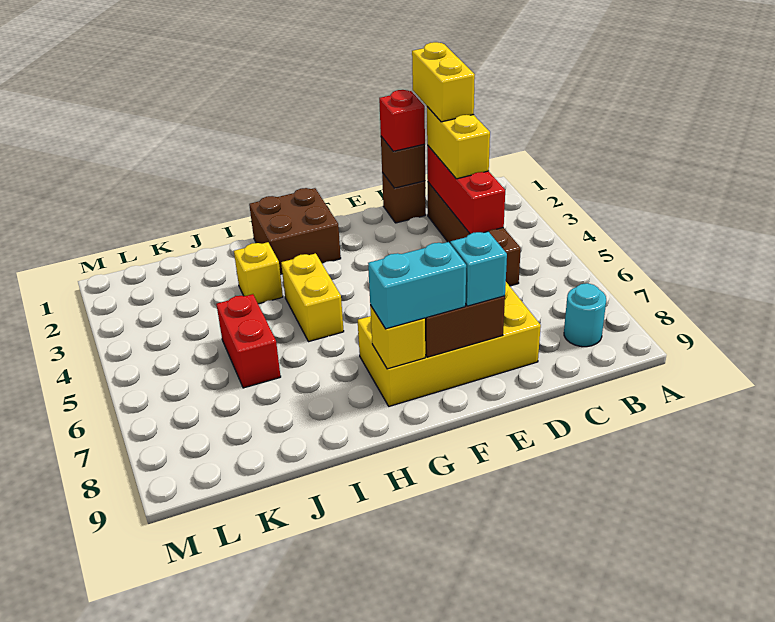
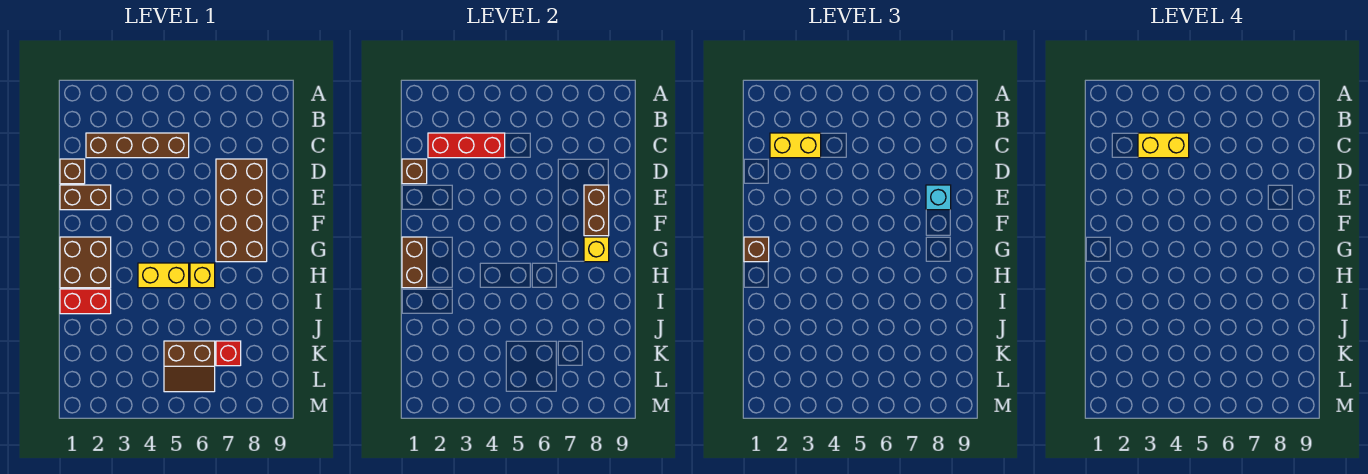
cyan 1x1 round brick [564,283,606,347] -> none
yellow 1x2 brick [412,42,475,122] -> yellow 1x2 brick moved to [1138,133,1189,158]
red 1x1 brick [379,90,425,151] -> red 1x1 brick moved to [216,341,241,366]
yellow 2x4 brick [358,282,541,406] -> brown 2x4 brick [216,159,267,262]
none -> brown 1x2 brick [60,185,111,210]
cyan 1x2 brick [368,242,466,329] -> none
none -> brown 1x2 brick [402,237,427,288]
none -> brown 1x1 brick [744,237,769,262]
yellow 1x1 brick [234,242,283,304] -> yellow 1x1 brick moved to [190,263,215,288]
red 1x2 brick [216,294,281,388] -> red 1x2 brick moved to [60,289,111,314]
none -> brown 2x2 slope [164,341,215,392]

